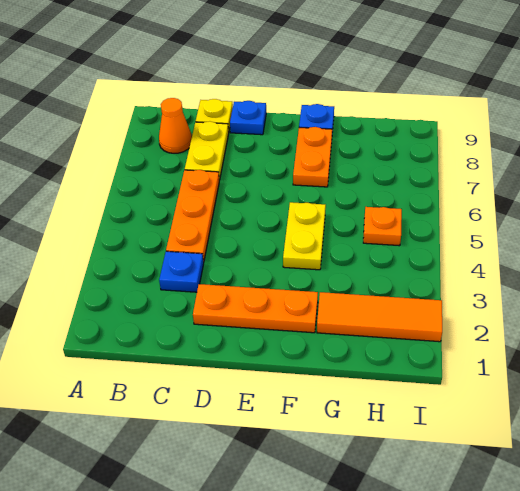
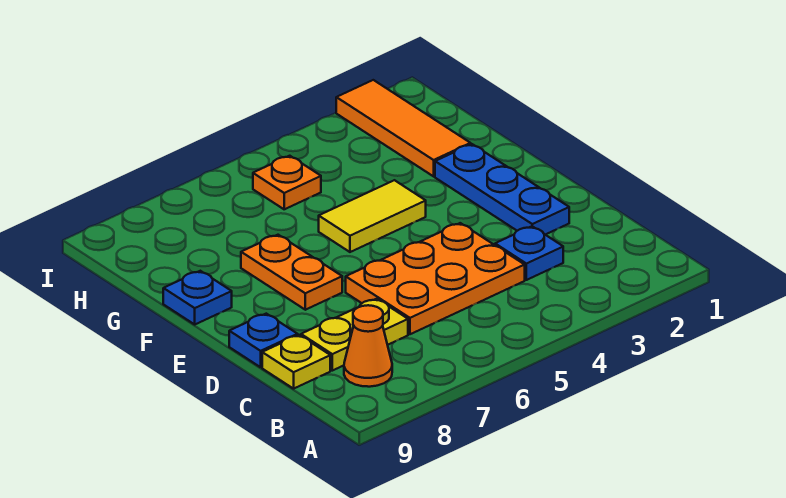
orange 1x3 plate [166,170,219,262] -> orange 2x3 plate [346,223,525,334]
orange 1x3 plate [193,284,318,333] -> blue 1x3 plate [435,144,569,235]
yellow 1x2 plate [283,202,326,270] -> yellow 1x2 tile [319,180,426,252]
orange 1x2 plate [293,127,332,187] -> orange 1x2 plate turned to [241,235,342,310]

